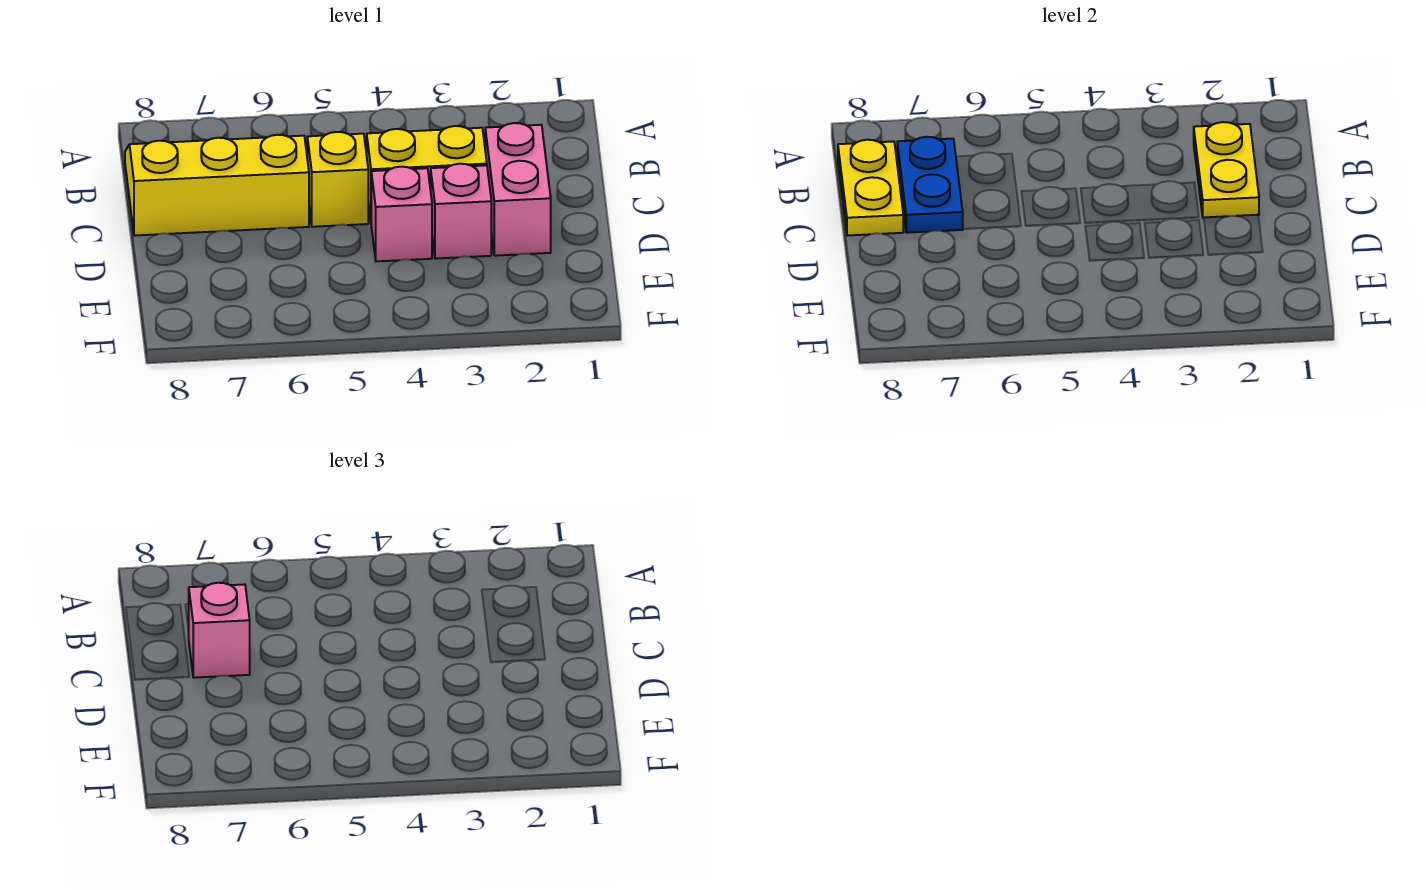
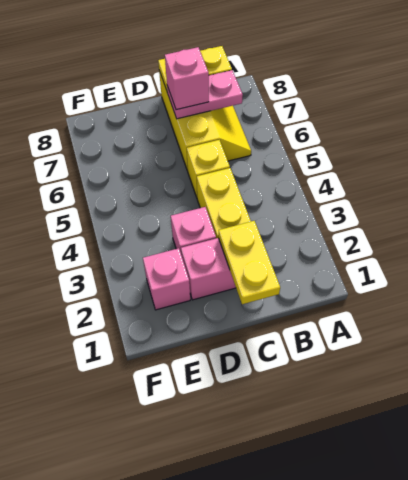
yellow 1x2 plate [1194,122,1259,218] -> yellow 1x2 plate turned to [218,221,280,304]
blue 1x2 plate [897,137,963,233] -> pink 1x2 plate [167,70,243,119]
pink 1x1 brick [371,167,432,261] -> pink 1x1 brick moved to [143,248,190,310]

